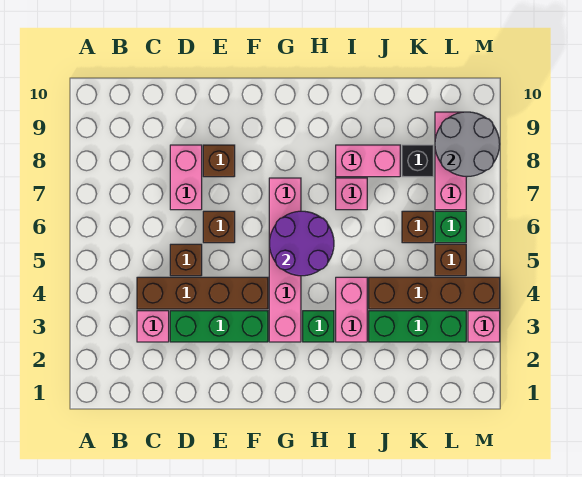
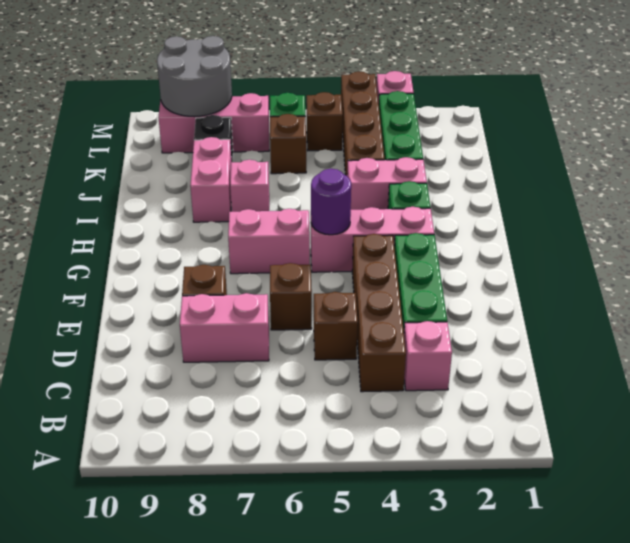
purple 2x2 round brick [270,211,334,276] -> purple 1x1 round brick [311,169,351,235]

